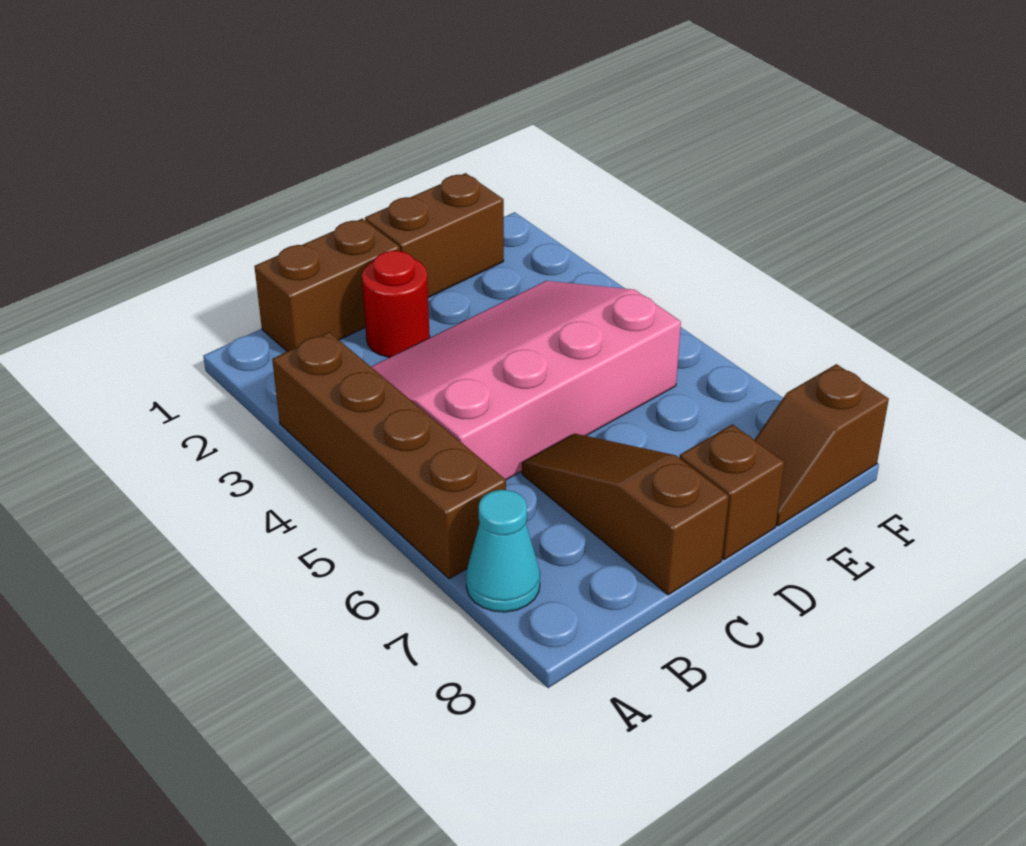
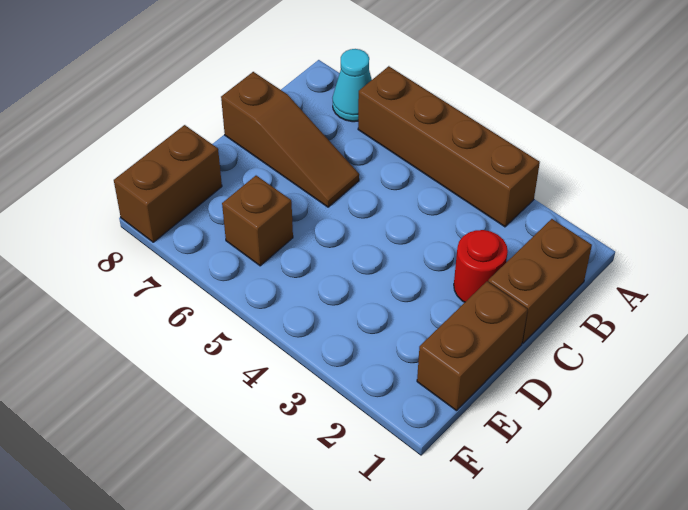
pink 3x4 slope [371,281,681,480] -> none
brown 1x1 brick [680,424,784,560] -> brown 1x1 brick moved to [222,176,293,266]
brown 1x2 slope [755,364,889,526] -> brown 1x2 brick [114,125,222,242]

